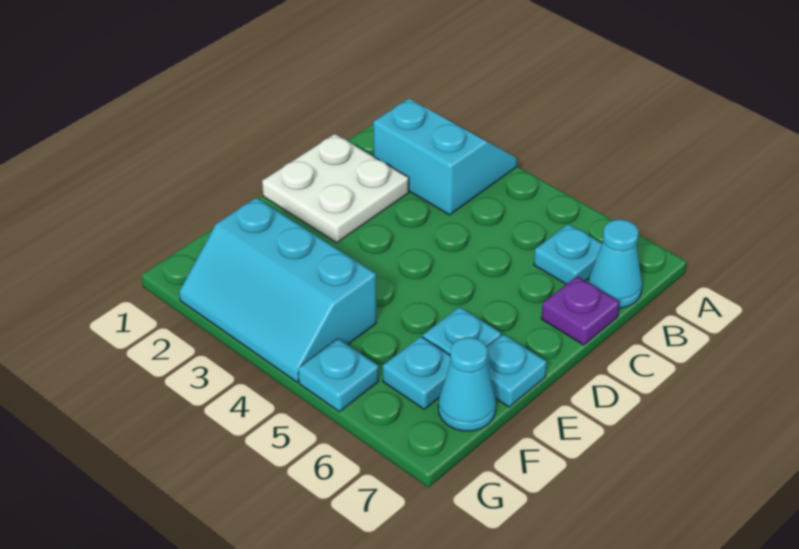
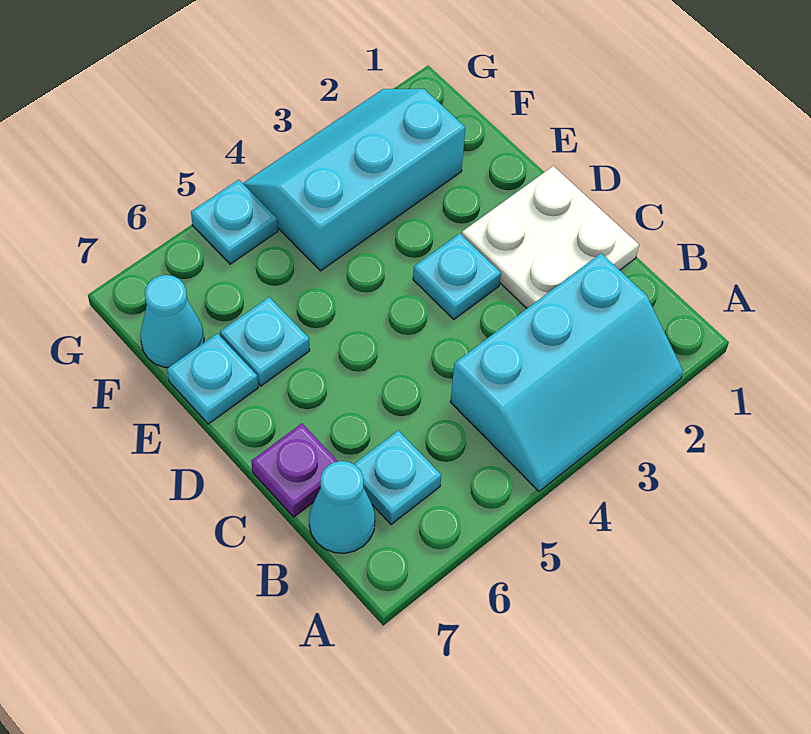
cyan 2x2 slope [373,99,517,215] -> cyan 2x3 slope [451,253,683,491]
cyan 1x1 plate [383,337,451,409] -> cyan 1x1 plate moved to [413,233,501,319]

